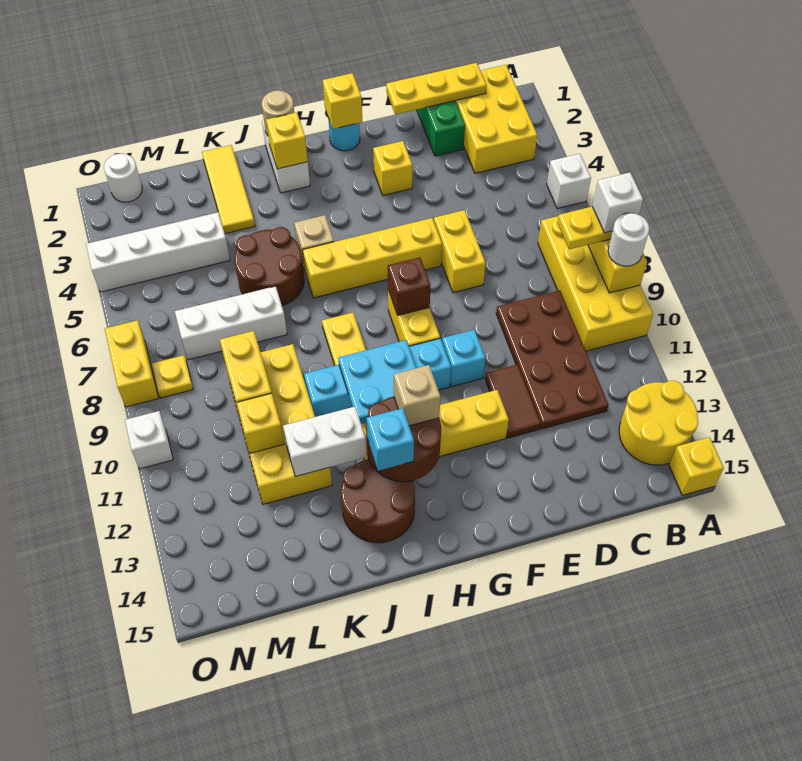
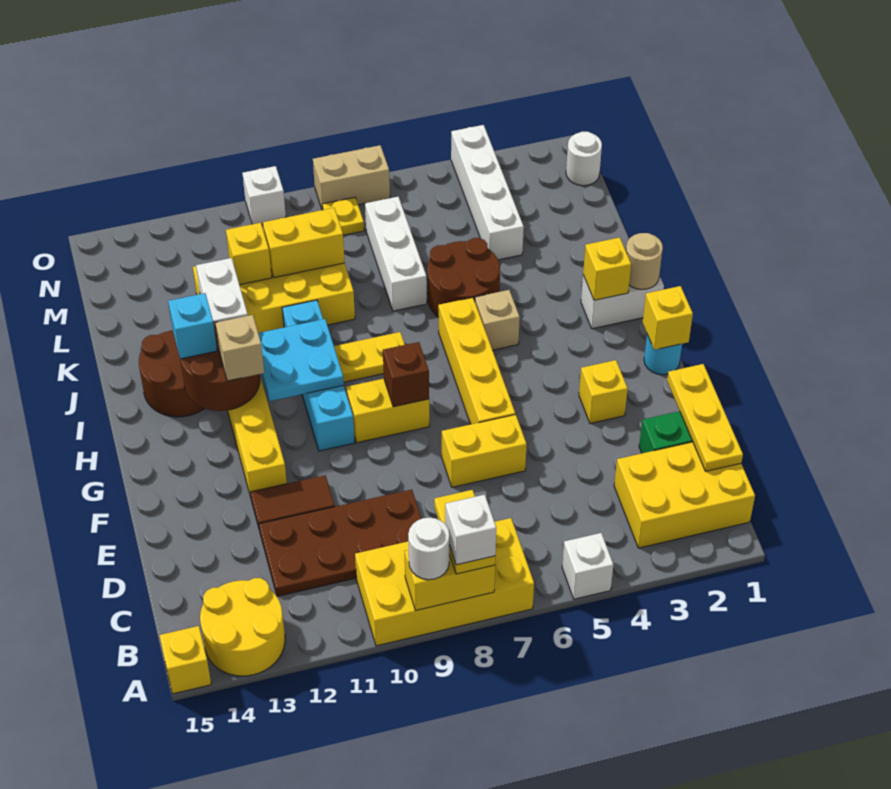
cyan 1x1 brick [442,329,485,387] -> none
yellow 1x3 tile [202,145,255,234] -> none
yellow 1x2 brick [105,320,158,407] -> tan 1x2 brick [313,145,390,210]

